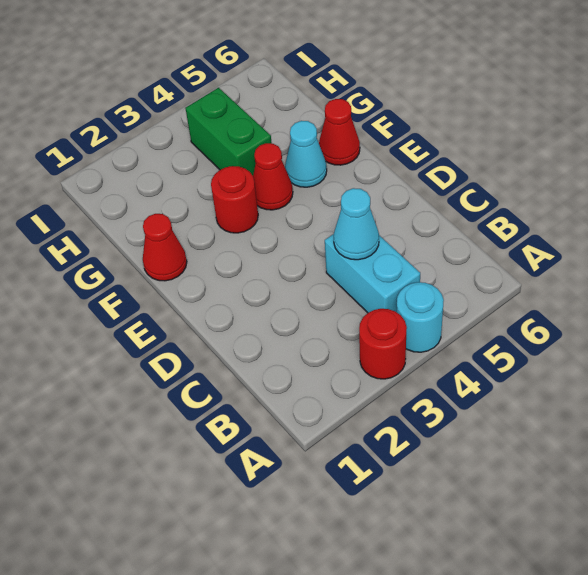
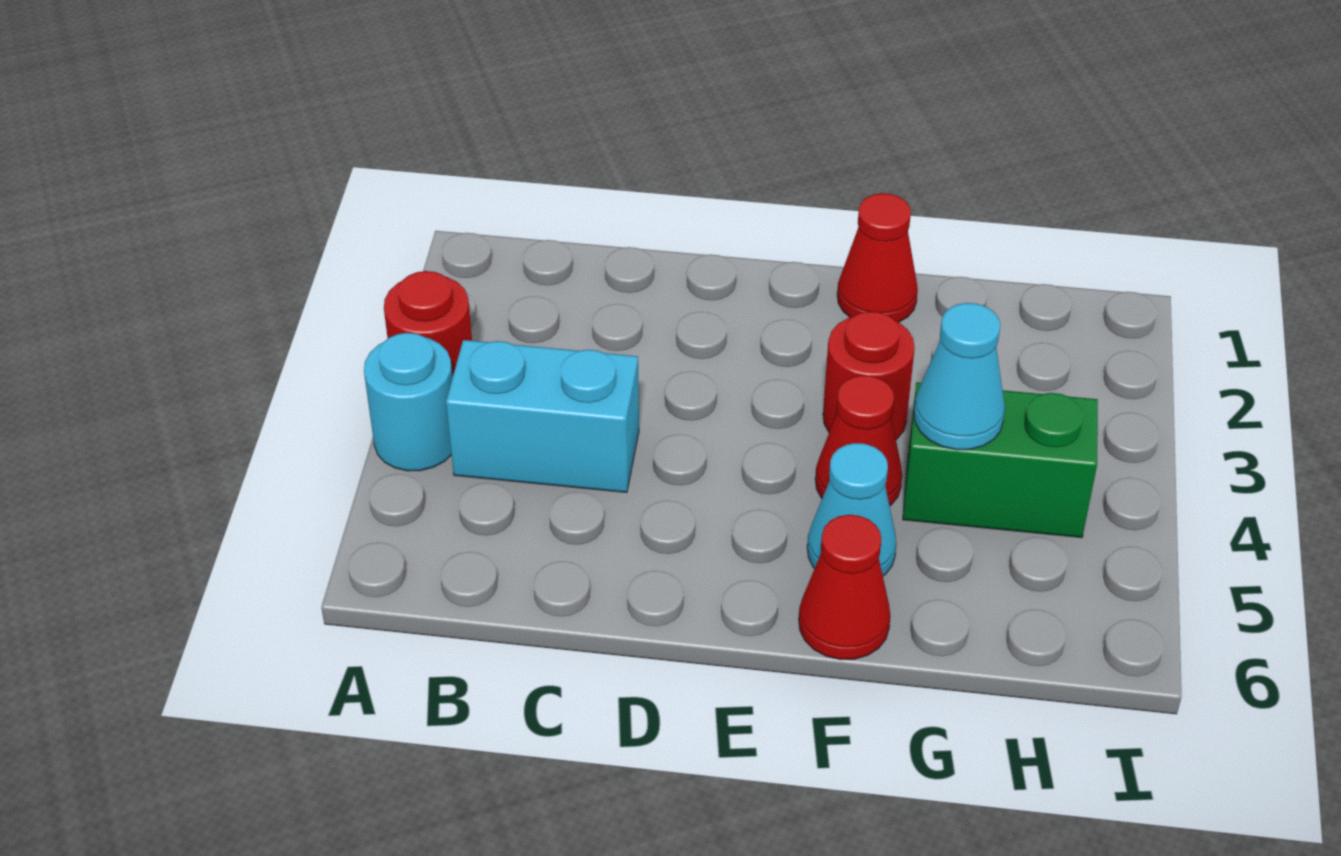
cyan 1x1 cone [334,188,379,260] -> cyan 1x1 cone moved to [914,303,1005,450]

